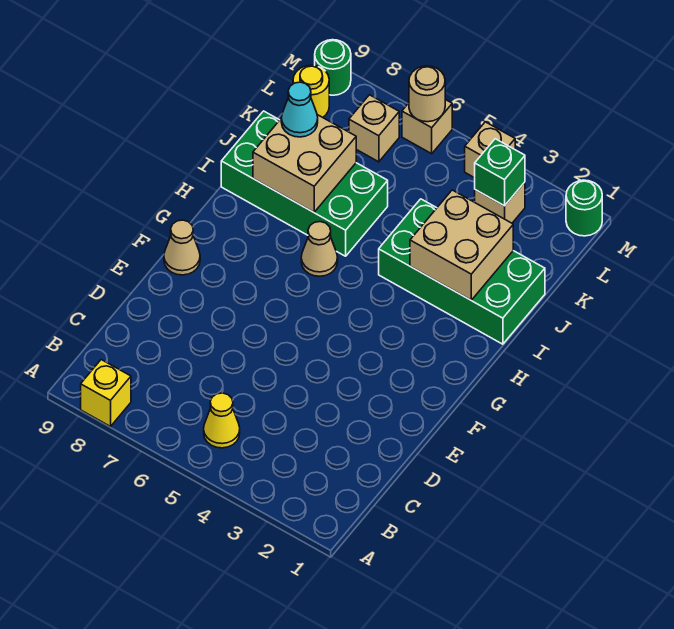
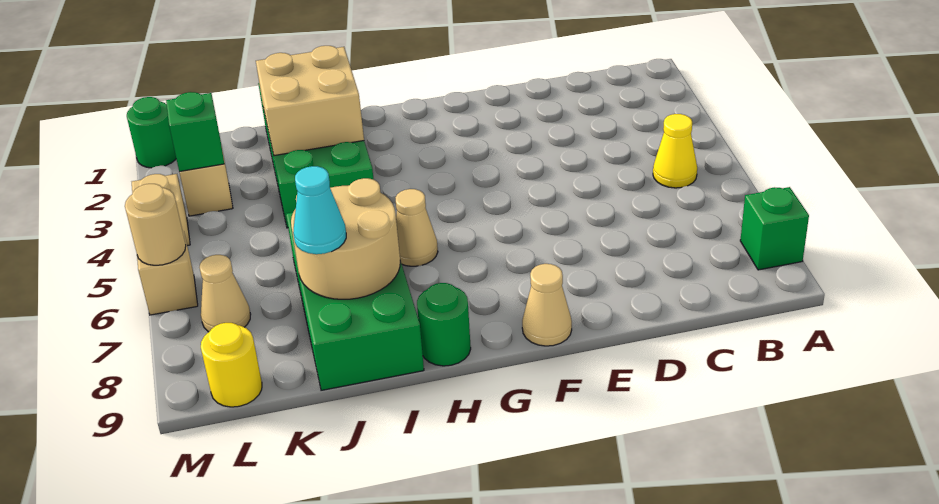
yellow 1x1 brick [81,360,131,426] -> green 1x1 brick [740,187,809,270]
tan 2x2 brick [253,115,356,212] -> tan 2x2 round brick [291,178,400,299]
tan 1x1 brick [349,95,399,162] -> tan 1x1 cone [200,255,251,332]
green 1x1 round brick [315,40,351,95] -> green 1x1 round brick moved to [417,283,471,366]

